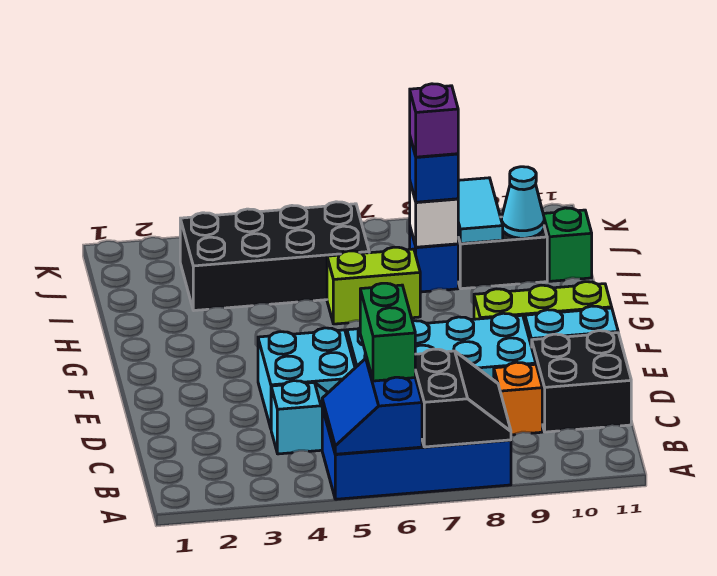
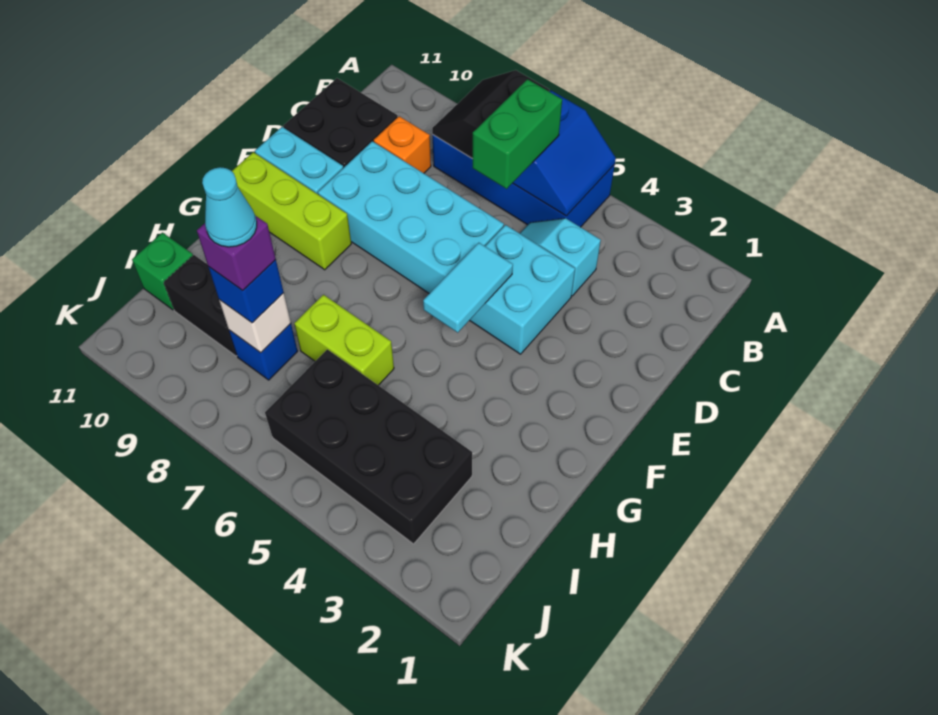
cyan 1x2 tile [458,178,503,244] -> cyan 1x2 tile moved to [423,243,513,333]
cyan 1x1 cone [502,167,544,238] -> cyan 1x1 cone moved to [202,167,257,247]

